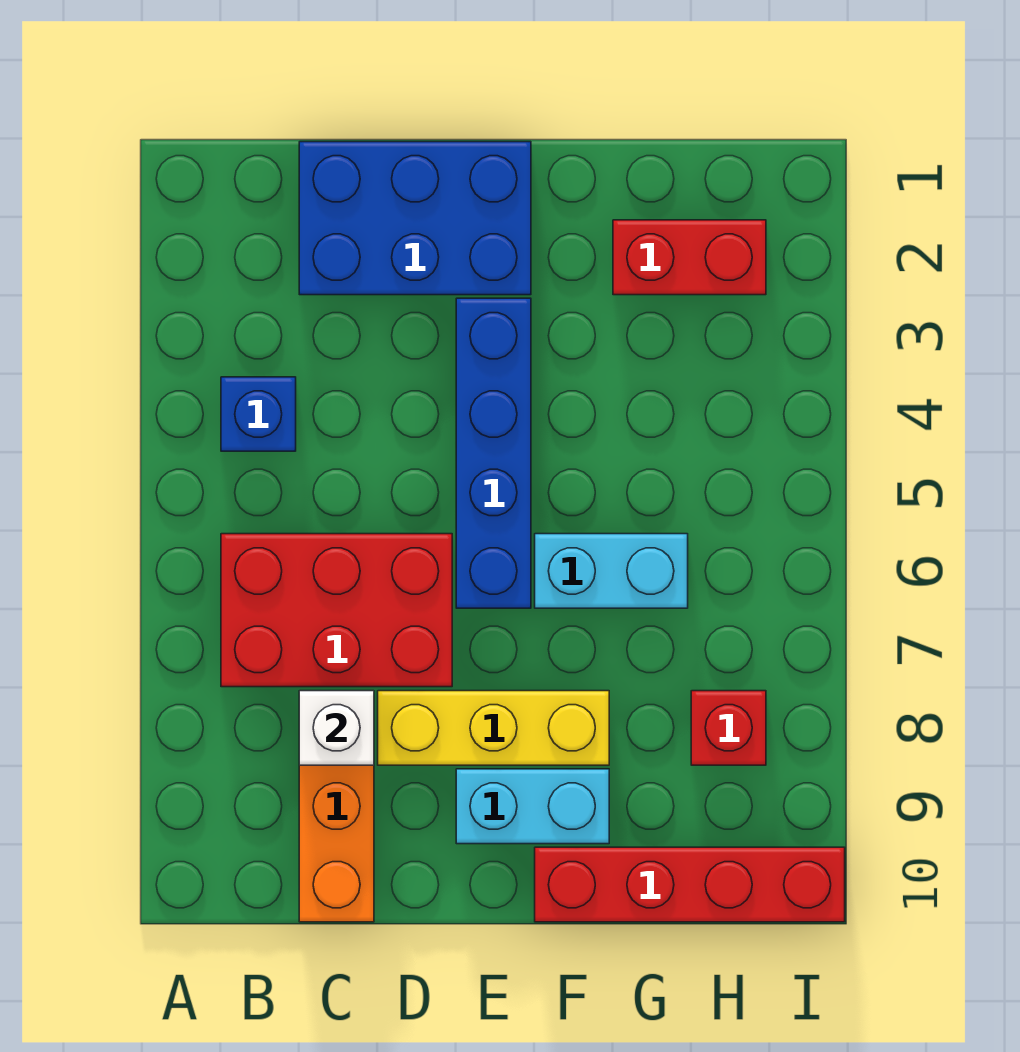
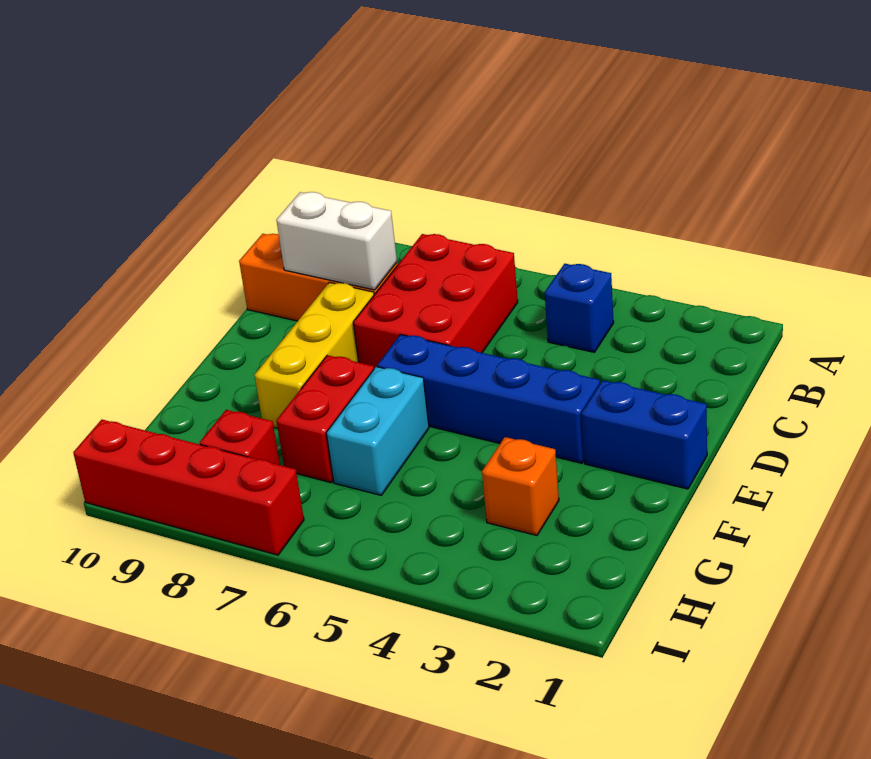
blue 2x3 brick [299,142,531,295] -> blue 1x2 brick [582,380,707,489]
white 1x1 brick [299,691,374,765] -> white 1x2 brick [276,192,397,290]
cyan 1x2 brick [456,769,609,844] -> none
red 1x4 brick [535,847,845,922] -> red 1x4 brick turned to [73,420,304,555]
red 1x2 brick [613,220,766,295] -> red 1x2 brick moved to [276,355,374,482]
none -> orange 1x1 brick [482,437,559,535]

